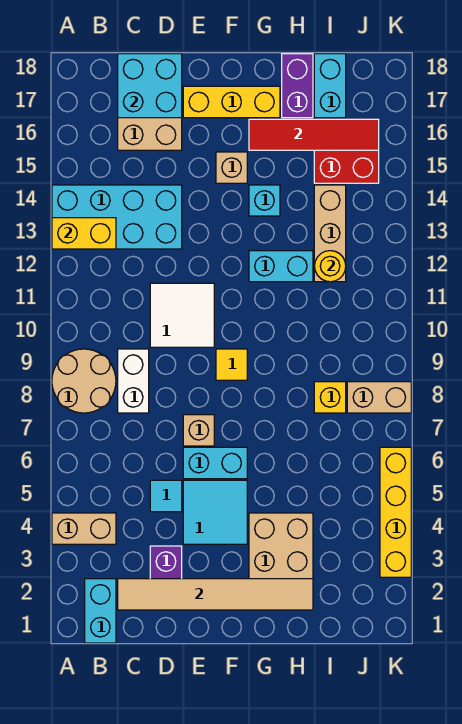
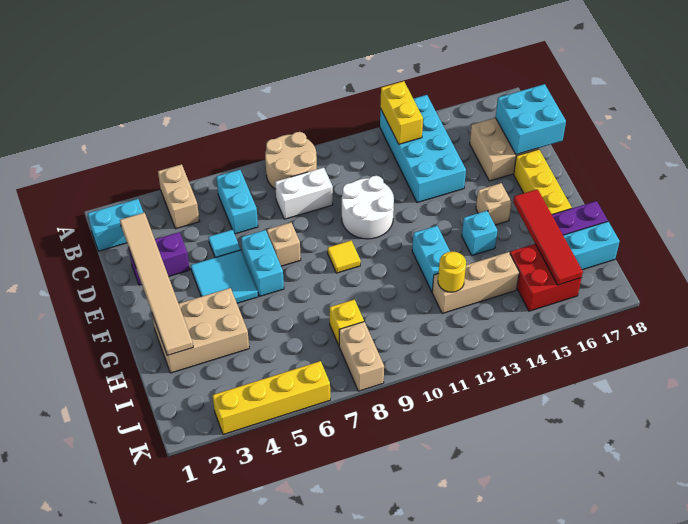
none -> cyan 1x2 brick [216,170,258,234]
white 2x2 tile [150,283,214,347] -> white 2x2 round brick [342,176,394,239]

